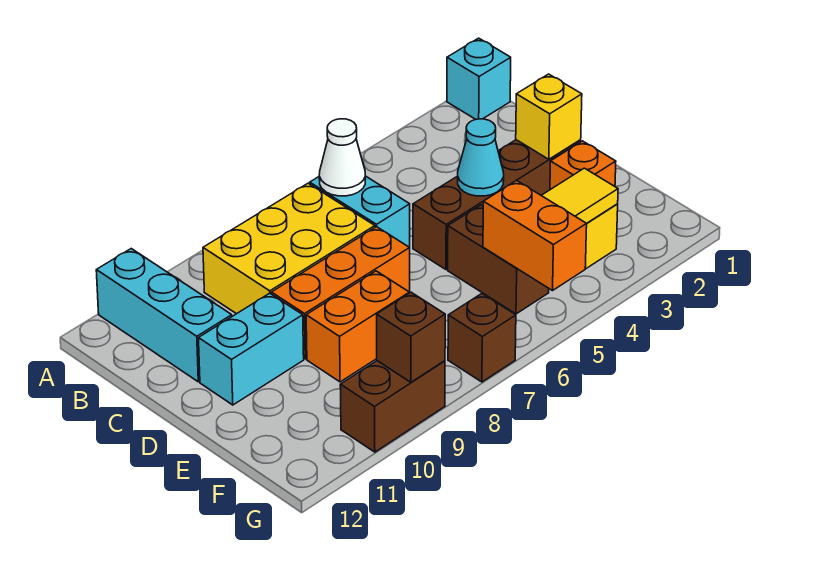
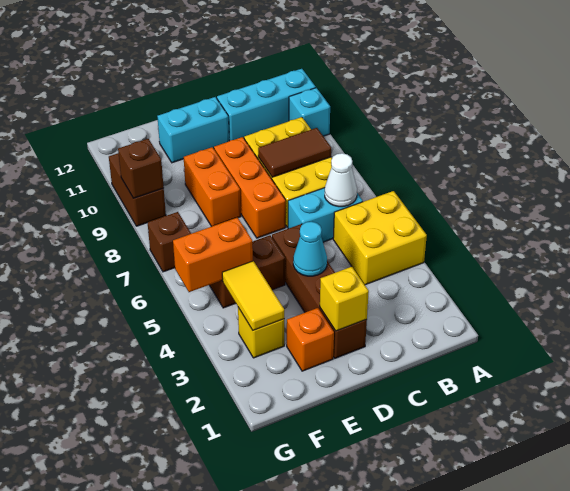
cyan 1x1 brick [447,38,511,119] -> cyan 1x1 brick moved to [289,88,330,136]
none -> yellow 2x2 brick [333,191,427,285]
none -> brown 1x2 tile [258,128,331,177]
cyan 1x2 brick [199,293,304,405] -> cyan 1x2 brick turned to [157,97,229,163]

